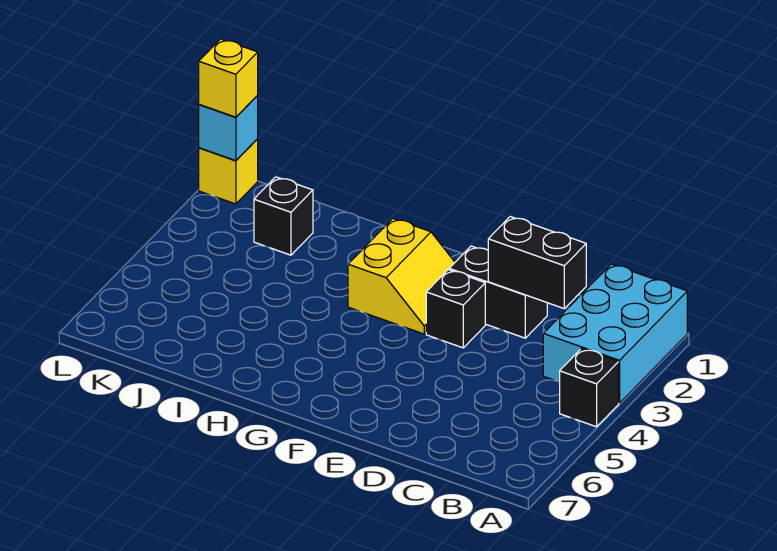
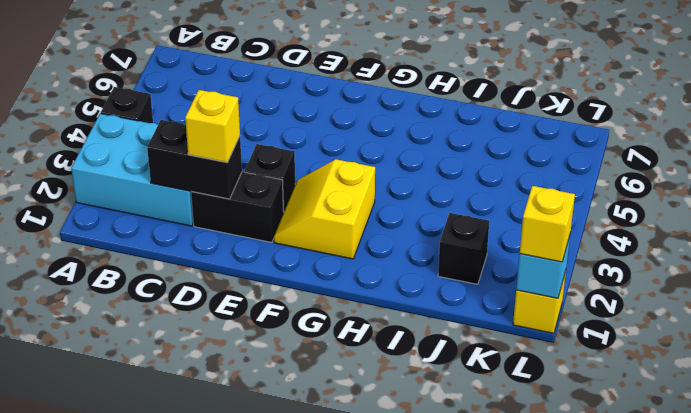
cyan 2x3 brick [543,264,687,403] -> cyan 2x3 brick turned to [71,114,194,226]
none -> yellow 1x1 brick [185,90,240,163]

